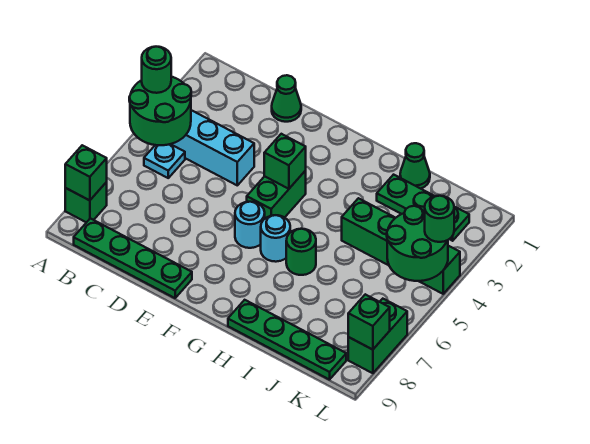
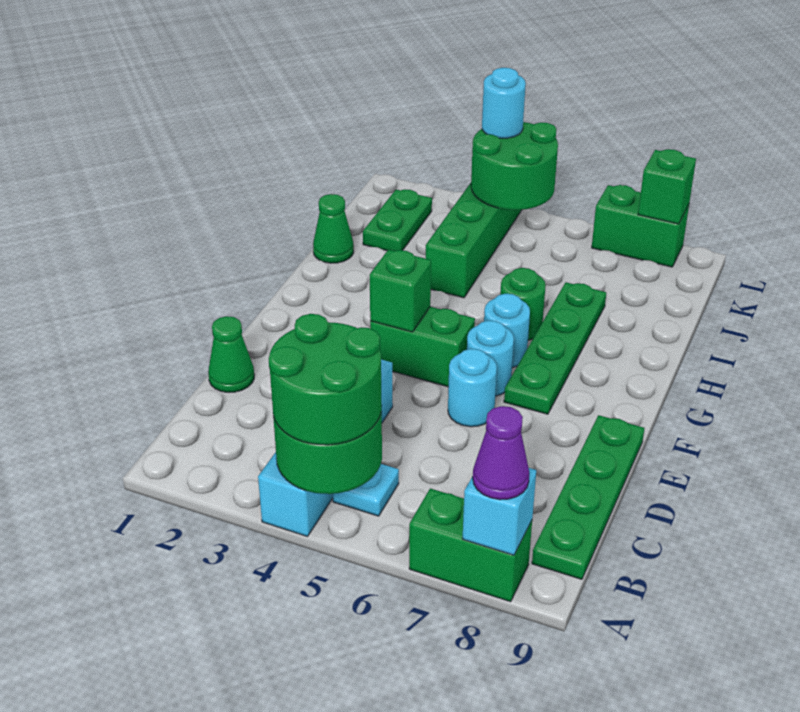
green 1x1 round brick [142,47,171,93] -> green 2x2 round brick [269,314,382,445]
green 1x1 brick [65,182,107,222] -> green 1x2 brick [409,488,532,602]
green 1x1 brick [65,145,107,200] -> cyan 1x1 brick [463,468,536,555]
none -> purple 1x1 cone [473,406,529,500]
none -> cyan 1x1 round brick [448,349,497,427]
green 1x4 plate [228,300,346,380] -> green 1x4 plate moved to [504,282,606,414]
green 1x3 plate [377,175,469,241] -> green 1x2 plate [363,189,432,251]
green 1x1 round brick [425,196,454,242] -> cyan 1x1 round brick [482,68,526,138]

